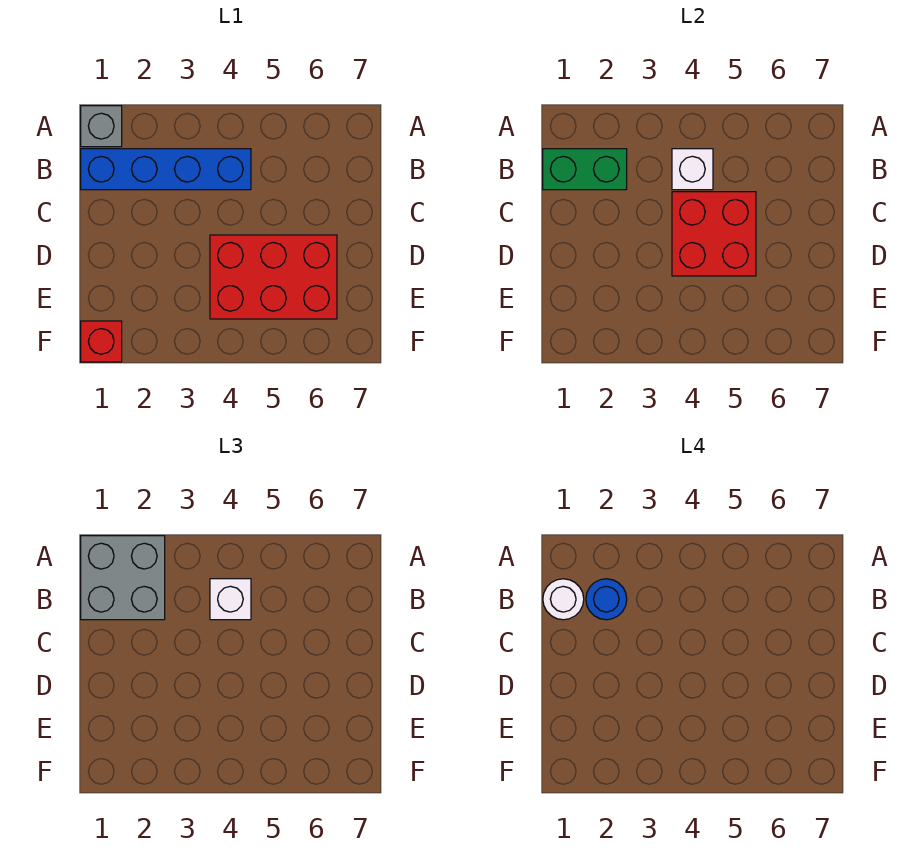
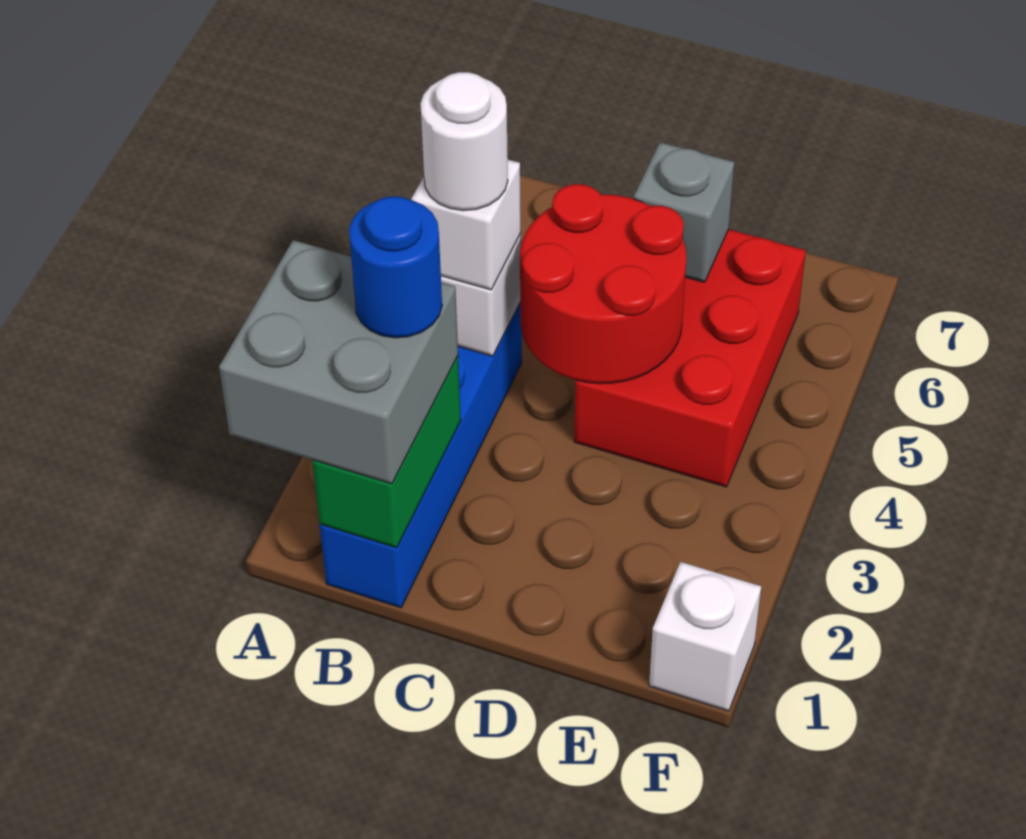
grey 1x1 brick [81,106,122,147] -> grey 1x1 brick moved to [634,142,734,282]
white 1x1 round brick [543,579,584,620] -> white 1x1 round brick moved to [420,72,508,211]
red 2x2 brick [672,192,756,276] -> red 2x2 round brick [520,184,687,384]
red 1x1 brick [81,321,122,362] -> white 1x1 brick [649,562,761,711]

